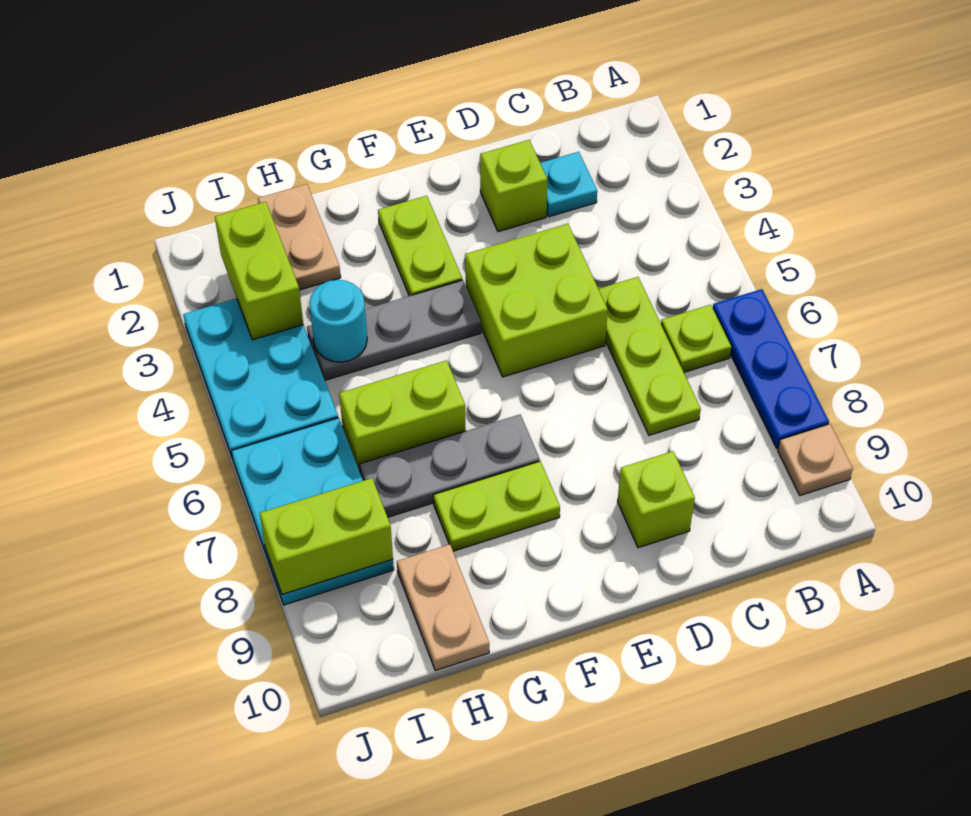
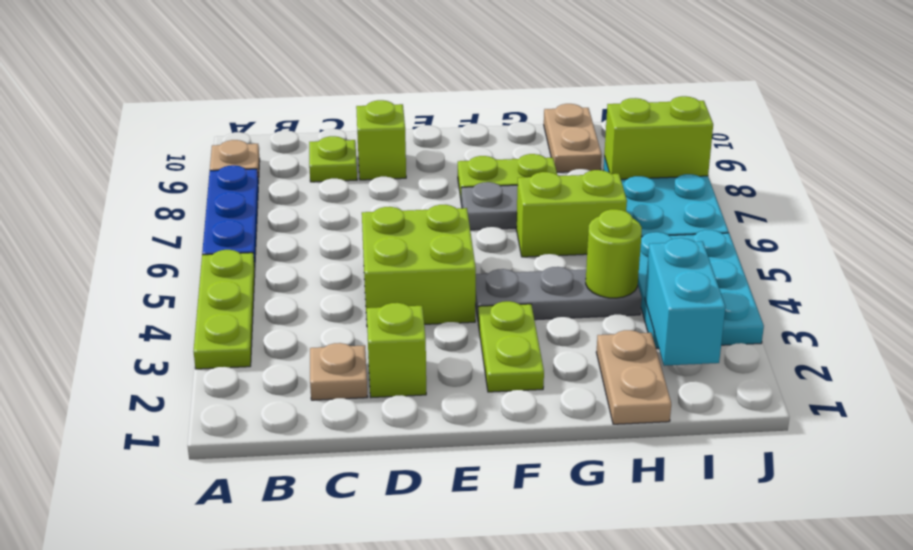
lime 1x1 plate [661,305,731,372] -> lime 1x1 plate moved to [309,136,357,182]
cyan 1x1 plate [540,152,597,217] -> tan 1x1 plate [310,343,368,400]
lime 1x3 plate [599,277,701,435] -> lime 1x3 plate moved to [194,250,255,369]
cyan 1x1 round brick [309,280,367,362] -> lime 1x1 round brick [586,209,642,298]
lime 1x2 brick [215,202,303,340] -> cyan 1x2 brick [645,238,726,366]

